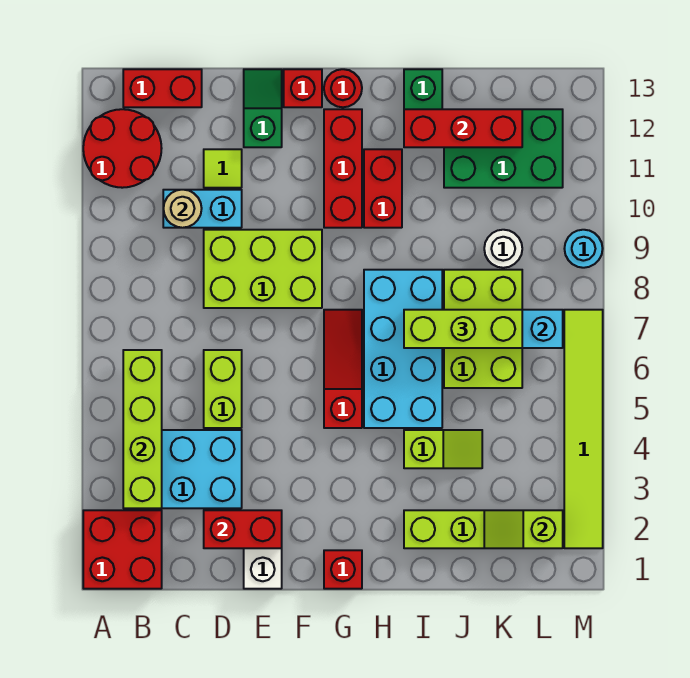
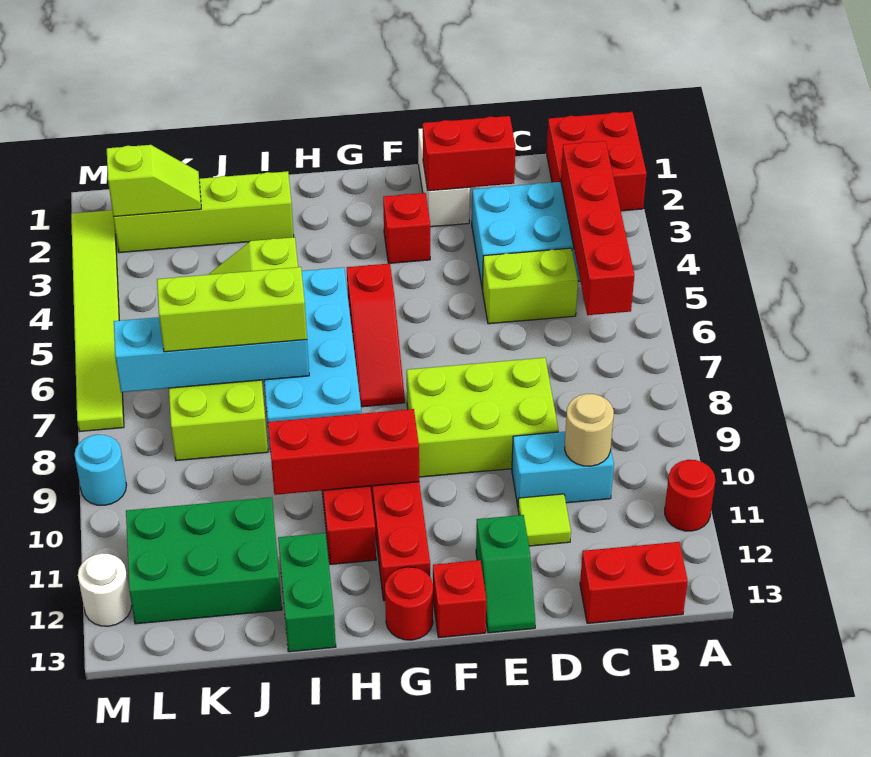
red 2x2 round brick [83,109,162,188] -> red 1x1 round brick [665,460,715,531]
lime 1x4 brick [123,350,162,508] -> red 1x4 brick [561,141,634,315]
lime 1x2 brick [204,350,242,428] -> lime 1x2 brick turned to [482,248,578,324]
red 1x1 brick [324,550,362,589] -> red 1x1 brick moved to [383,193,430,263]
red 1x3 brick [404,109,522,147] -> red 1x3 brick moved to [268,409,419,495]
white 1x1 round brick [484,230,522,268] -> white 1x1 round brick moved to [78,553,132,626]

